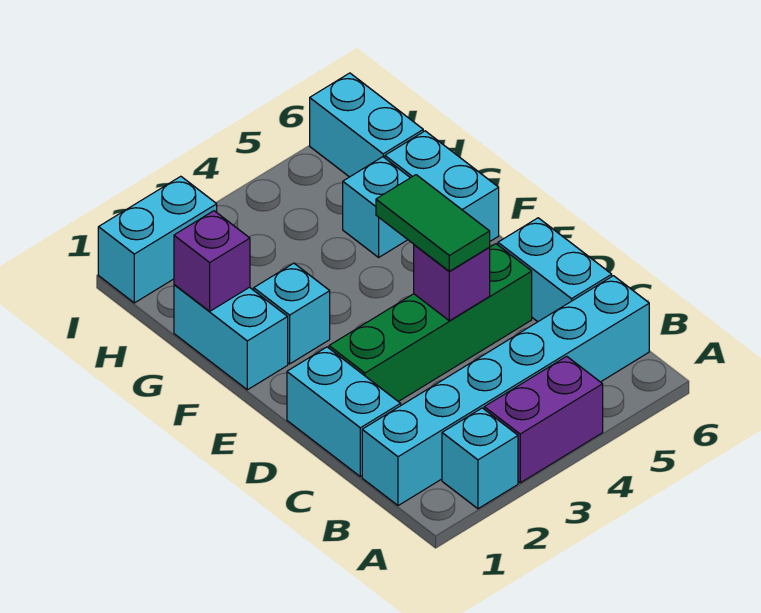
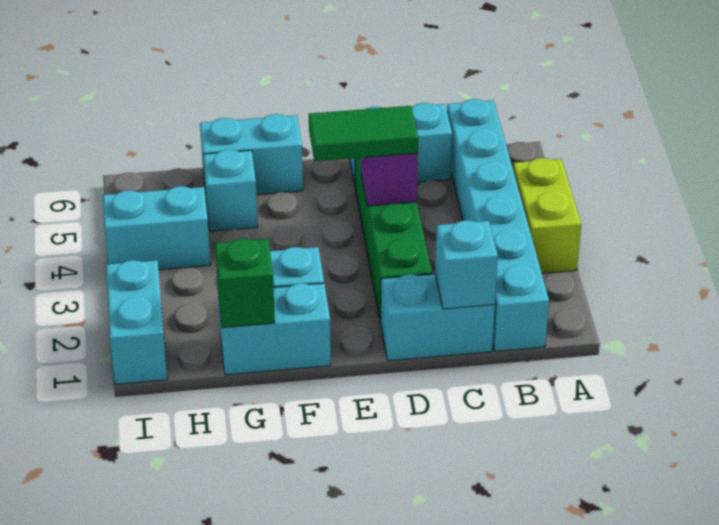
cyan 1x1 brick [442,408,518,509] -> cyan 1x1 brick moved to [435,220,498,309]
purple 1x2 brick [484,356,603,483] -> lime 1x2 brick [513,158,581,273]
purple 1x1 brick [174,211,250,311] -> green 1x1 brick [215,238,275,328]
cyan 1x2 brick [310,73,423,177] -> cyan 1x2 brick moved to [103,186,211,270]

